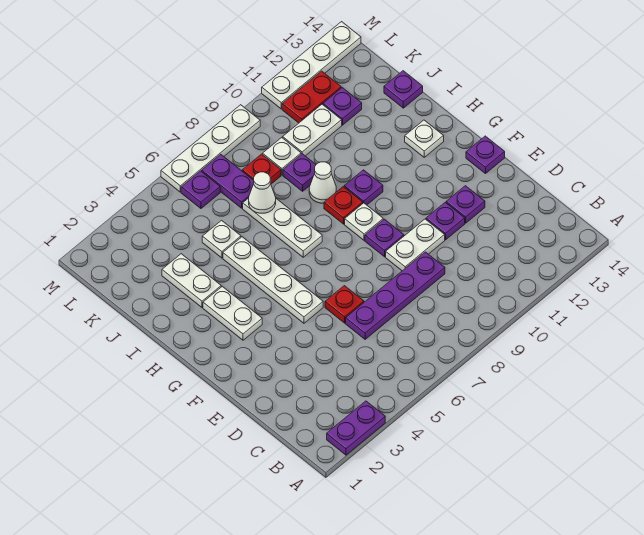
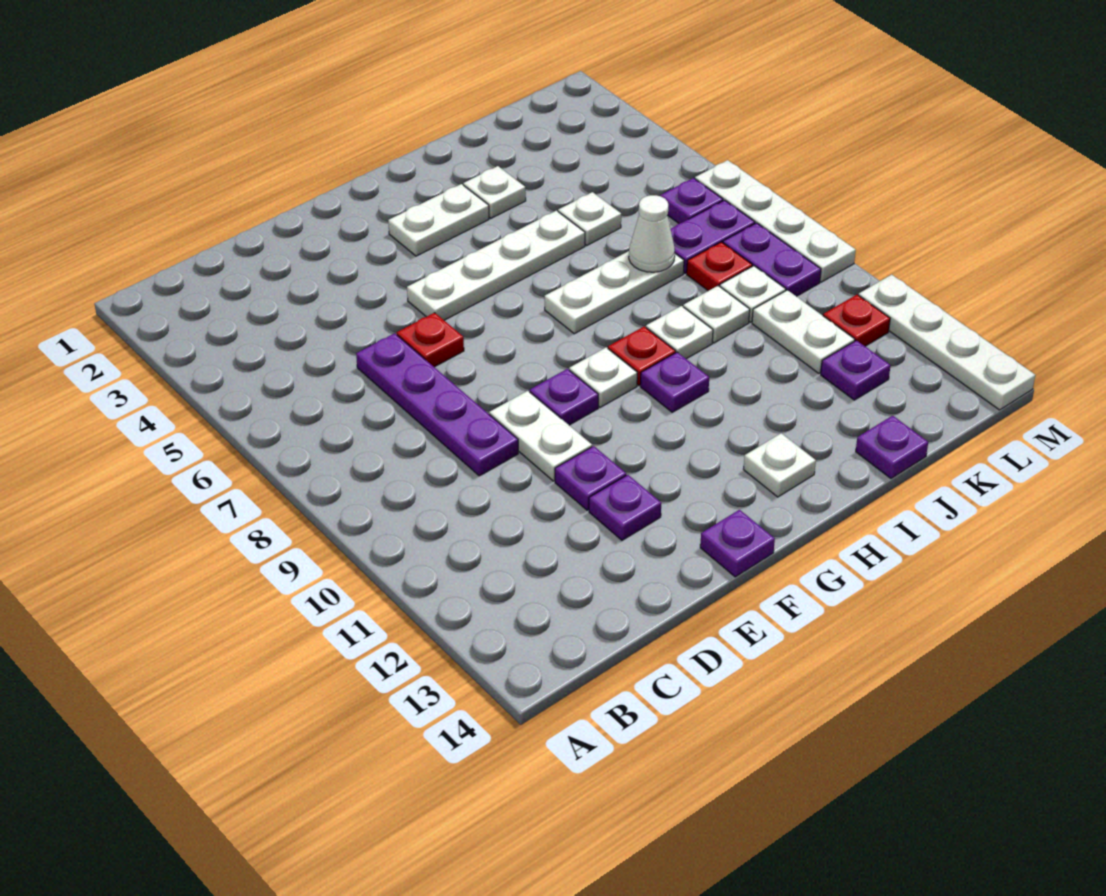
purple 1x2 plate [327,401,385,455] -> purple 1x2 plate moved to [723,223,821,296]
white 1x2 plate [162,254,221,308] -> white 1x1 plate [463,166,526,218]
white 1x1 cone [309,162,336,203] -> white 1x1 plate [646,306,713,359]
purple 1x1 plate [283,154,316,191] -> white 1x1 plate [683,286,750,343]
red 1x2 plate [282,71,341,123] -> red 1x1 plate [823,295,890,346]

